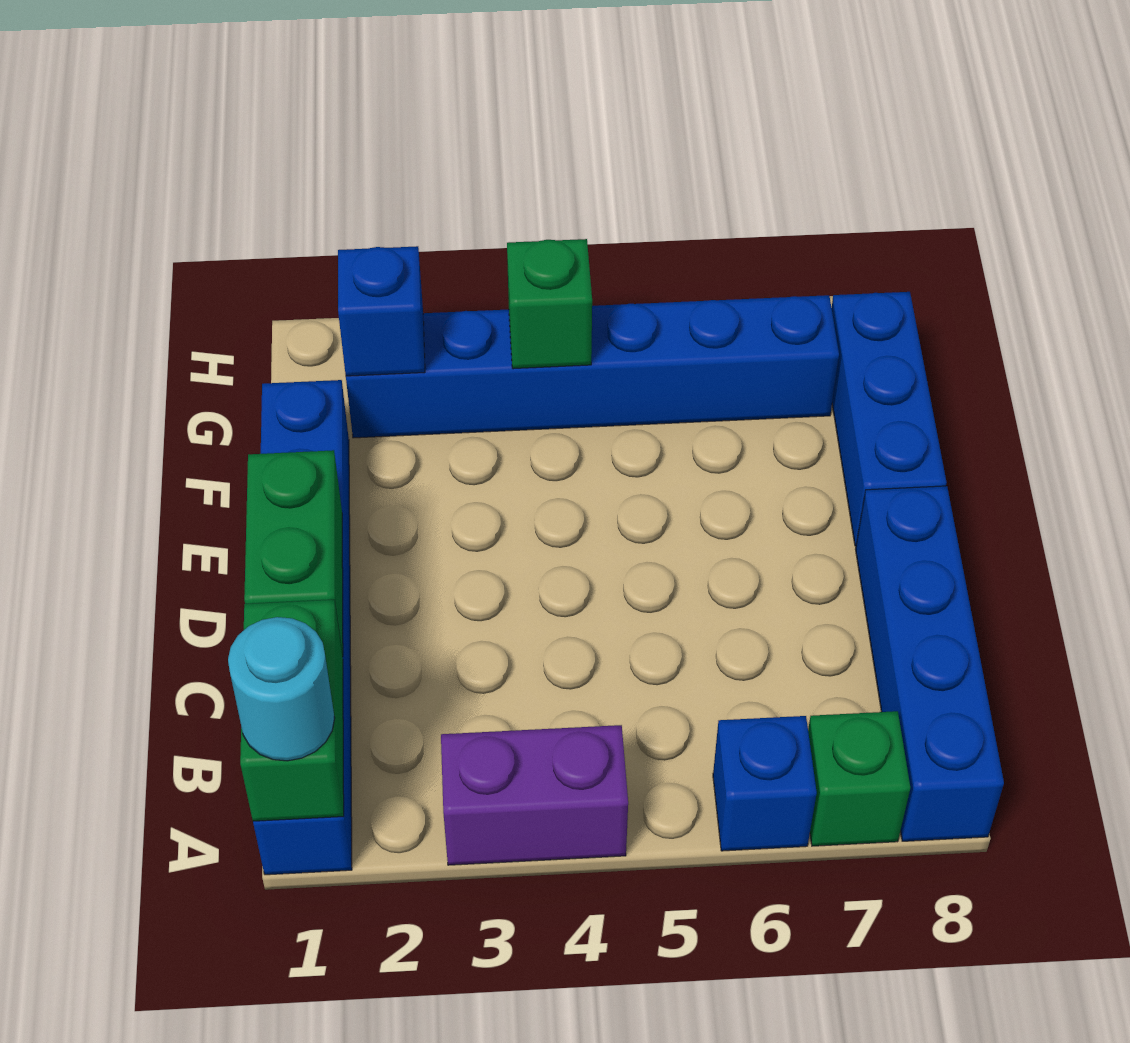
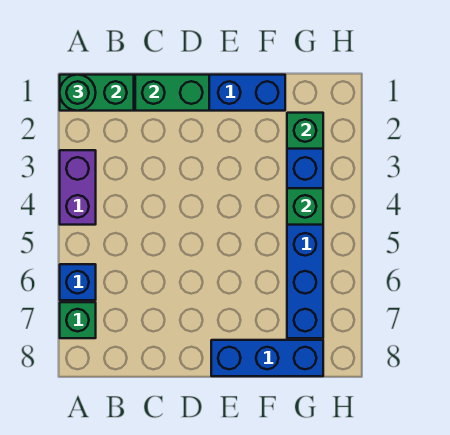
cyan 1x1 round brick [228,617,335,761] -> green 1x1 round brick [60,75,96,111]
blue 1x4 brick [856,486,1004,841] -> none
blue 1x1 brick [338,246,425,376] -> green 1x1 brick [287,113,323,149]

